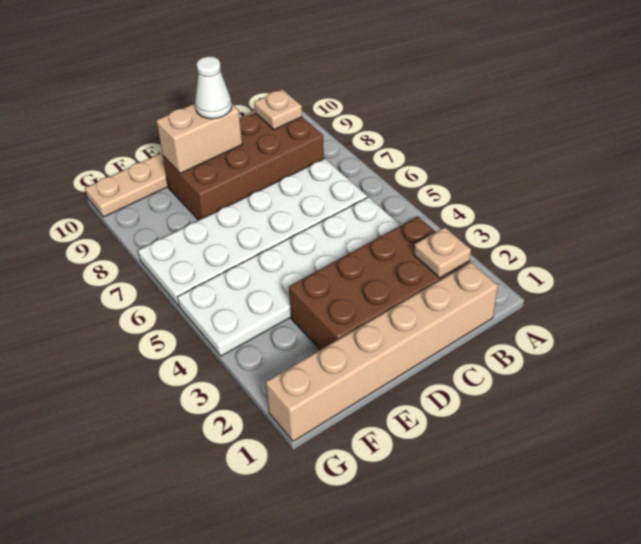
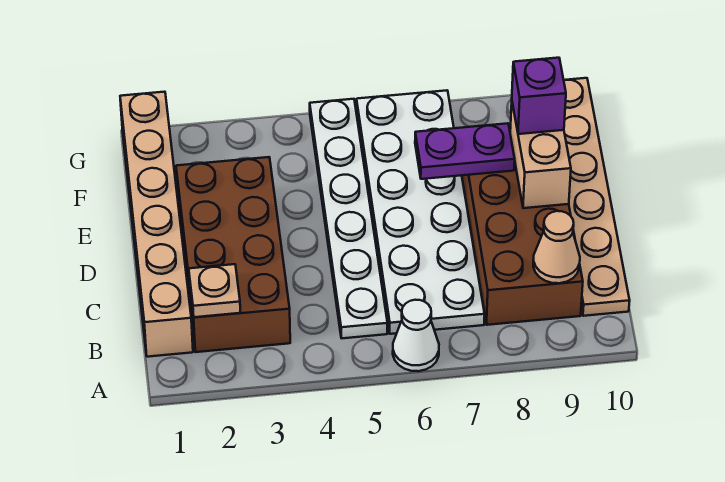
white 2x6 plate [177,197,401,356] -> white 1x6 plate [310,99,388,338]
tan 1x1 plate [254,89,302,130] -> tan 1x1 cone [533,211,580,283]
white 1x1 cone [195,56,232,119] -> white 1x1 cone moved to [393,300,439,371]
none -> purple 1x2 plate [415,123,515,179]
none -> purple 1x1 brick [512,58,566,134]

